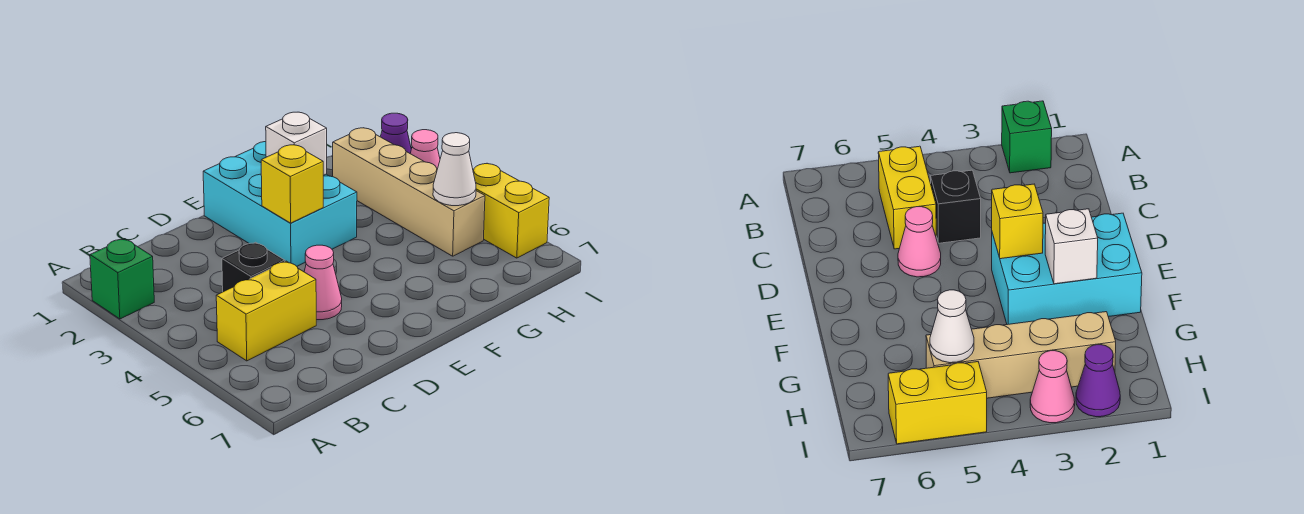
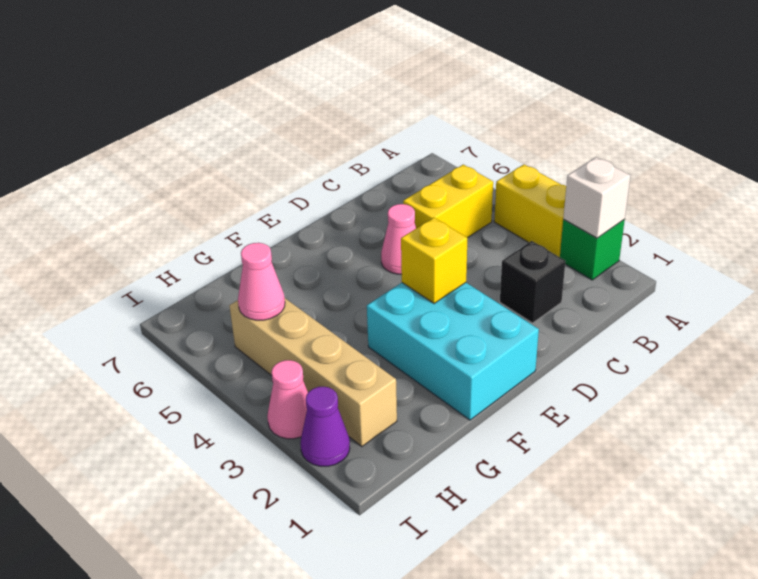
black 1x1 brick [222,242,285,292] -> black 1x1 brick moved to [500,241,565,323]
white 1x1 brick [266,112,327,175] -> white 1x1 brick moved to [563,157,630,238]
white 1x1 cone [433,133,476,206] -> pink 1x1 cone [238,243,285,320]
yellow 1x2 brick [473,164,549,258] -> yellow 1x2 brick moved to [494,164,566,257]

